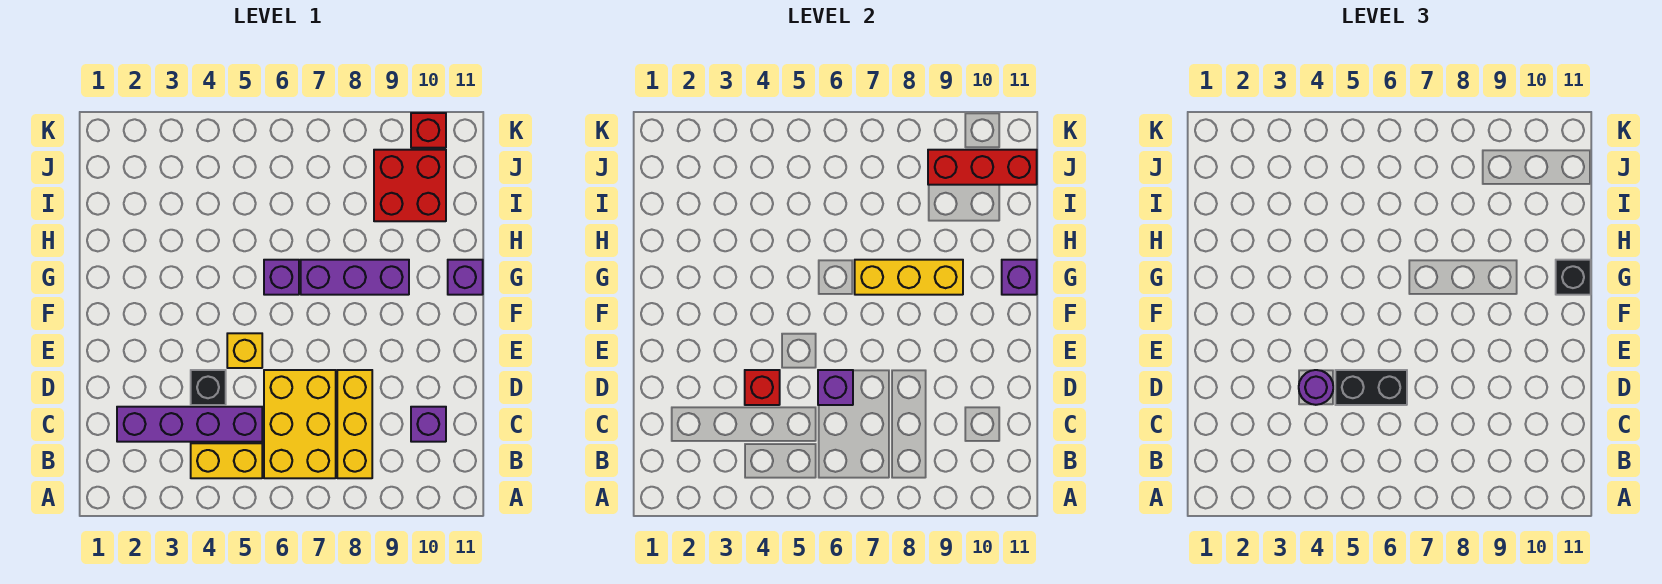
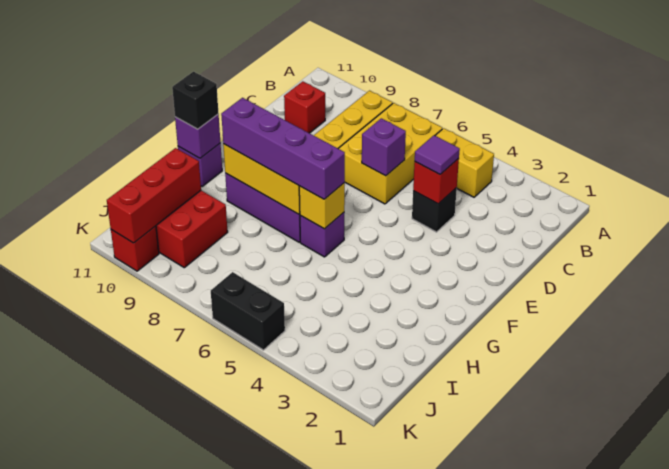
purple 1x4 brick [117,407,262,442] -> purple 1x4 brick moved to [221,98,345,199]
purple 1x1 brick [411,407,446,442] -> red 1x1 brick [284,81,325,133]
purple 1x1 round brick [1299,370,1333,405] -> purple 1x1 tile [415,135,460,174]
black 1x2 brick [1335,370,1407,405] -> black 1x2 brick moved to [211,272,285,350]
yellow 1x1 brick [227,333,262,368] -> yellow 1x1 brick moved to [299,183,345,229]
red 1x3 brick [928,150,1037,185] -> red 1x3 brick turned to [107,148,201,243]

